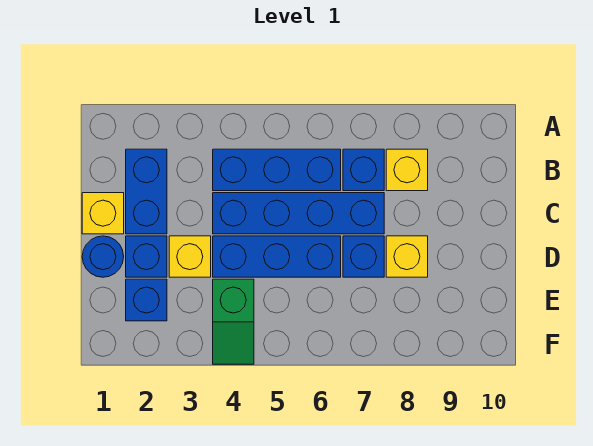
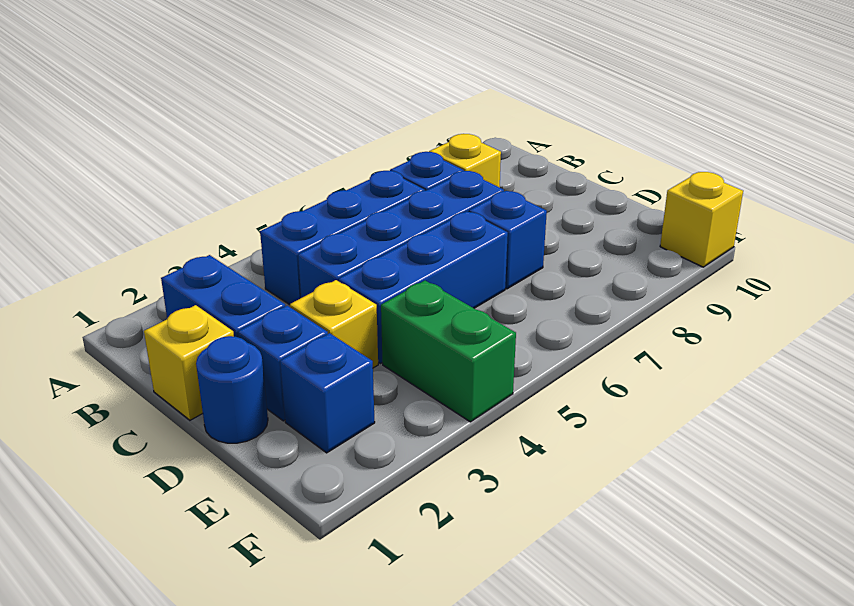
yellow 1x1 brick [386,236,428,277] -> yellow 1x1 brick moved to [660,172,743,267]
green 1x2 slope [213,279,254,364] -> green 1x2 brick [381,281,516,422]

